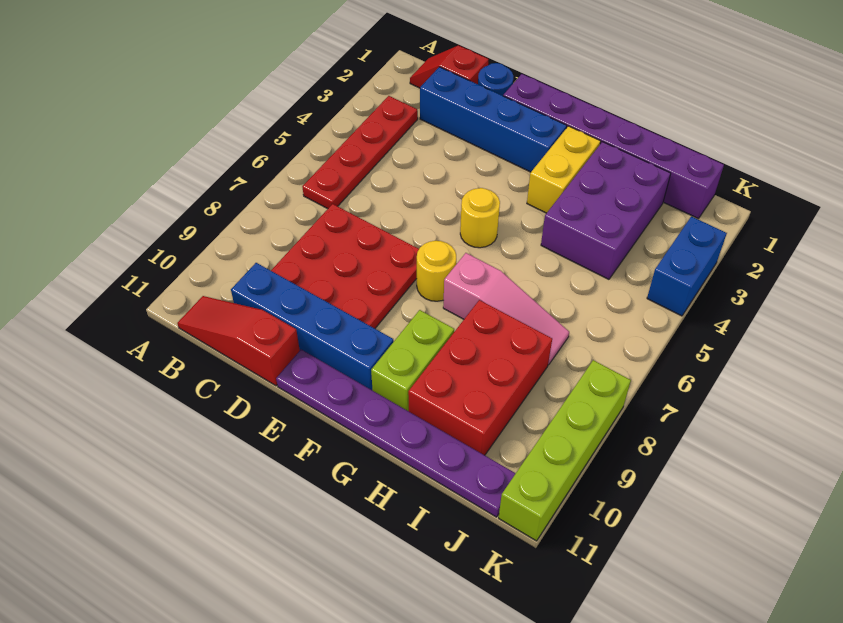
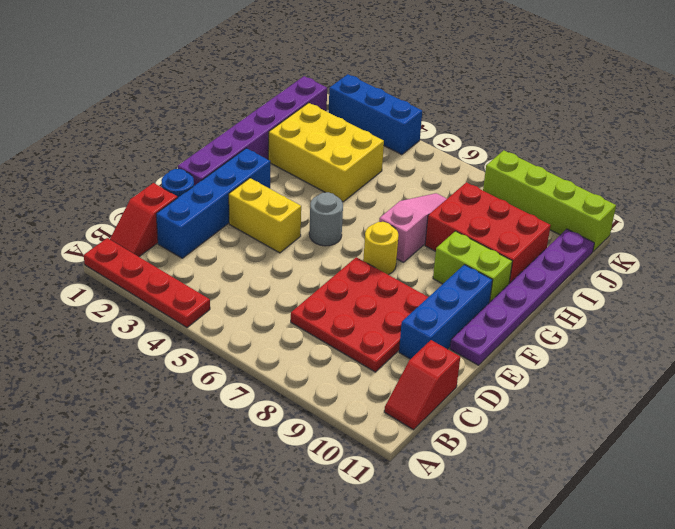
red 1x4 plate [302,96,418,209] -> red 1x4 plate moved to [84,238,210,327]
red 1x3 slope [177,296,300,386] -> red 1x2 slope [384,340,460,430]
blue 1x4 brick [231,263,394,390] -> blue 1x3 brick [399,265,493,359]
yellow 1x1 round brick [460,188,500,248] -> grey 1x1 round brick [309,192,343,246]
yellow 1x2 brick [527,126,601,213] -> yellow 1x2 brick moved to [229,178,301,253]
purple 2x3 brick [541,142,671,279] -> yellow 2x3 brick [268,103,384,202]
blue 1x2 brick [647,216,727,316] -> blue 1x3 brick [329,74,422,155]

